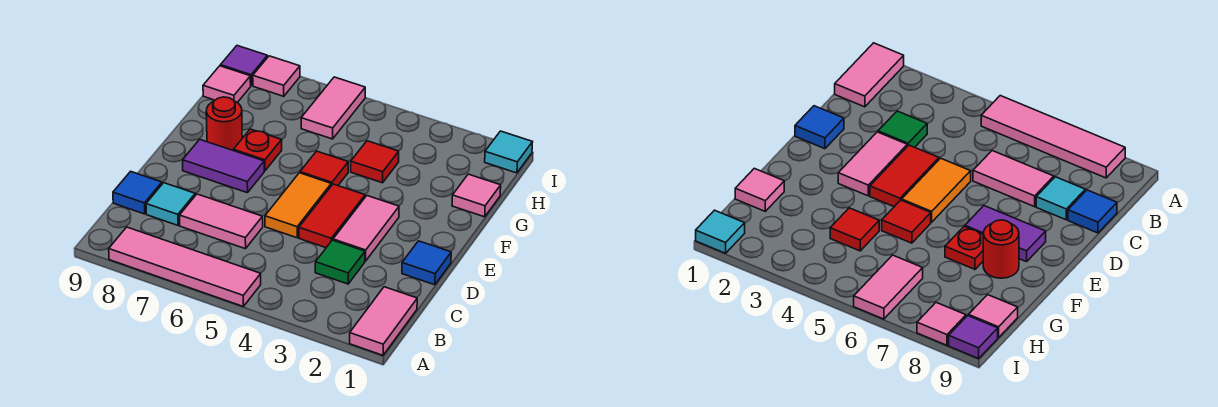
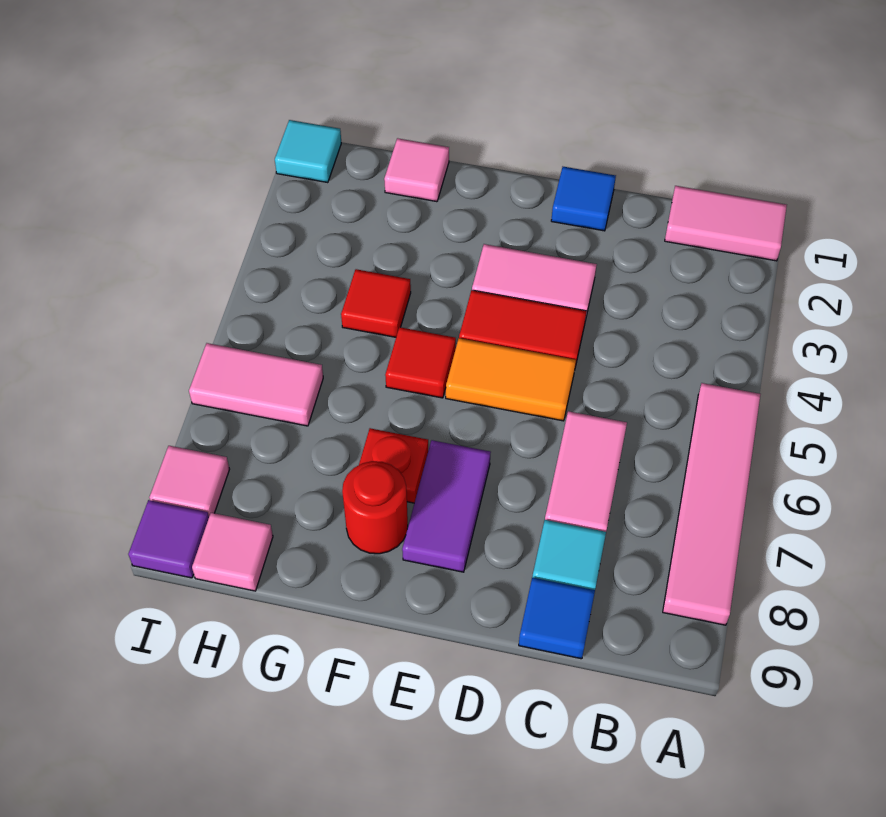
green 1x1 tile [315,240,365,284] -> none

